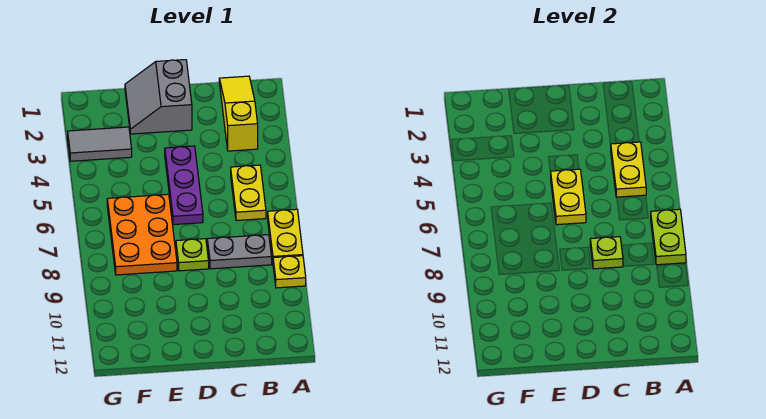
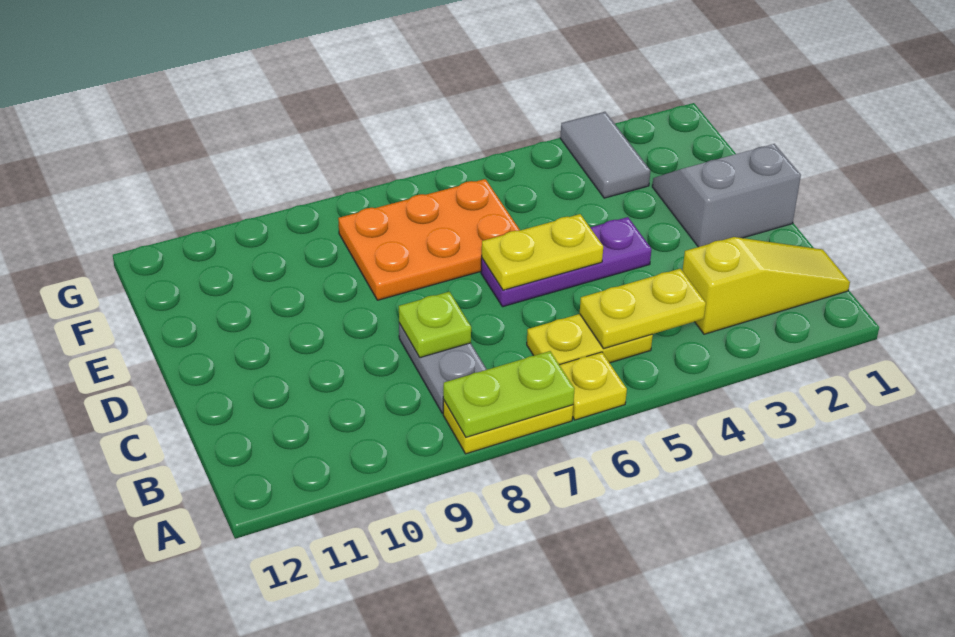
yellow 1x1 plate [273,256,306,288] -> yellow 1x1 plate moved to [560,352,627,420]
lime 1x1 plate [176,239,209,271] -> none

